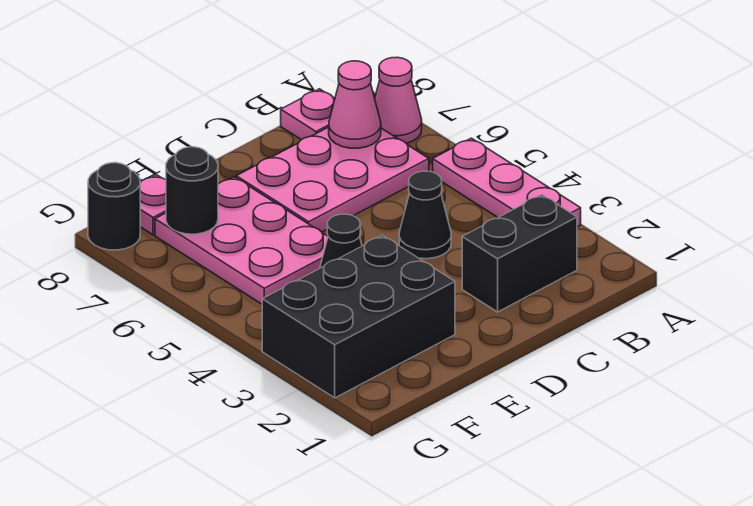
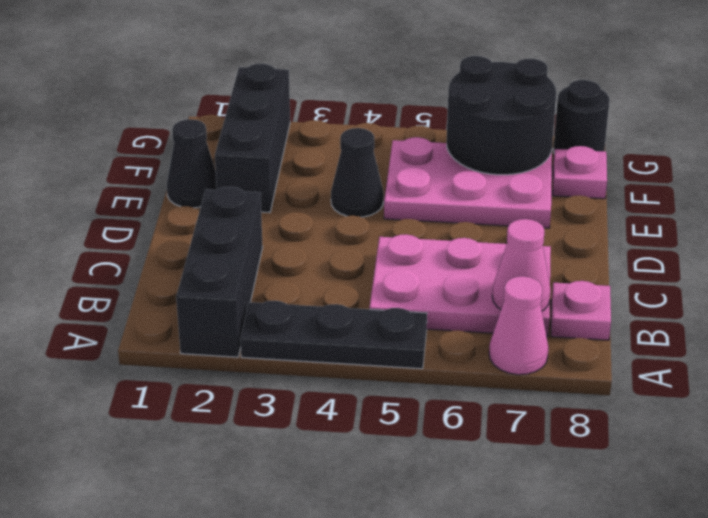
pink 1x3 plate [433,138,581,227] -> black 1x3 plate [240,301,427,369]
black 1x2 brick [462,195,577,312] -> black 1x3 brick [176,187,263,357]
pink 2x3 plate [236,127,429,232] -> pink 2x3 plate turned to [370,234,551,337]
black 1x1 cone [399,171,451,259] -> black 1x1 cone moved to [167,119,217,208]
black 2x3 brick [262,235,455,398] -> black 1x3 brick [215,64,290,213]
black 1x1 round brick [166,147,218,234] -> black 2x2 round brick [446,56,556,175]

